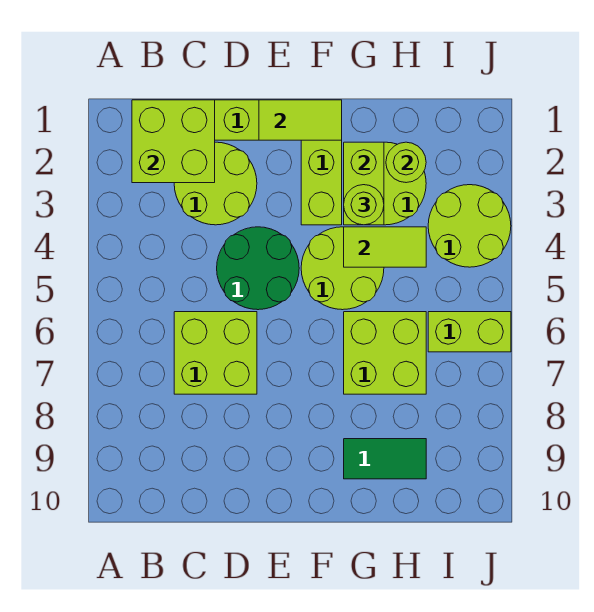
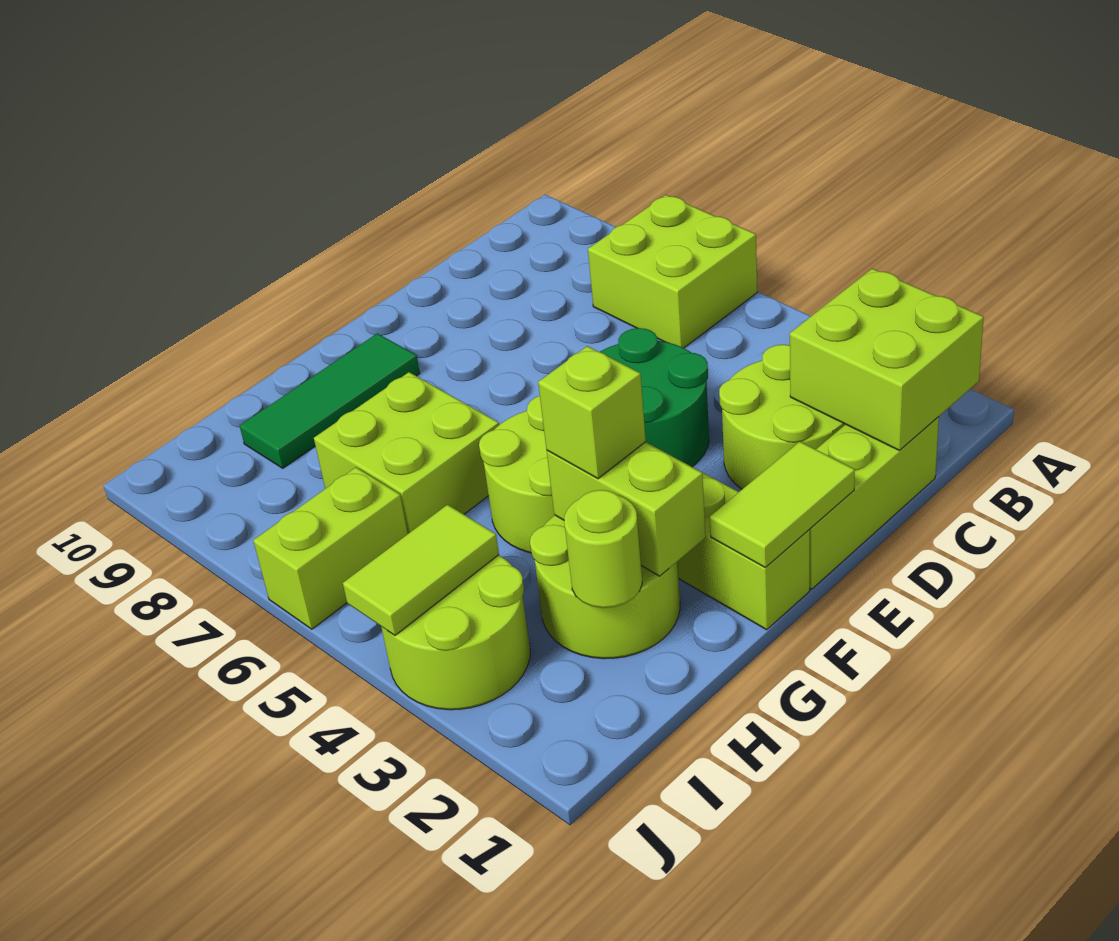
lime 2x2 brick [174,312,257,394] -> lime 2x2 brick moved to [588,195,757,348]
lime 1x1 round brick [344,185,384,225] -> lime 1x1 brick [538,346,646,479]
lime 1x2 tile [344,227,426,267] -> lime 1x2 tile moved to [343,505,499,635]
green 1x2 tile [344,439,426,479] -> green 1x3 tile [240,333,420,468]

